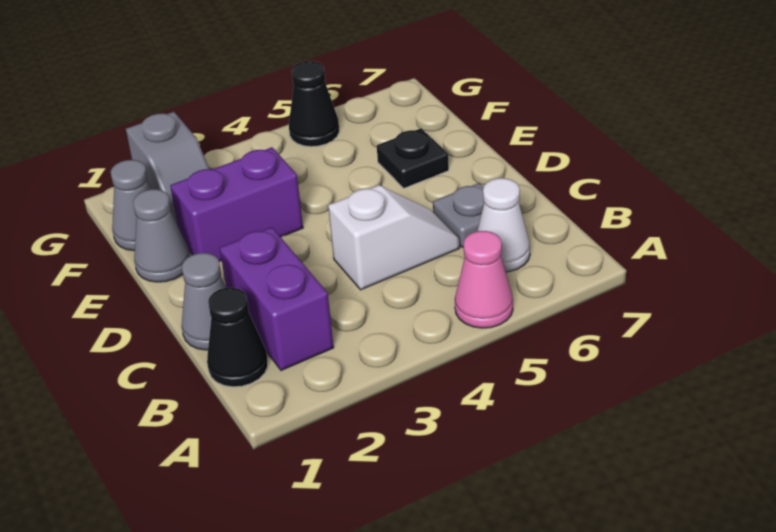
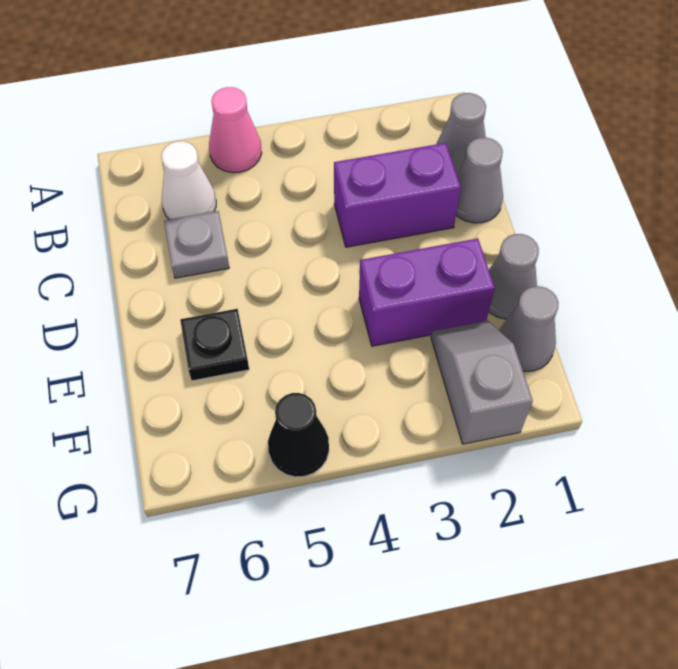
black 1x1 cone [207,287,268,387] -> grey 1x1 cone [437,93,486,174]
purple 1x2 brick [220,227,334,370] -> purple 1x2 brick turned to [334,143,461,247]
white 1x2 slope [328,185,460,290] -> none

